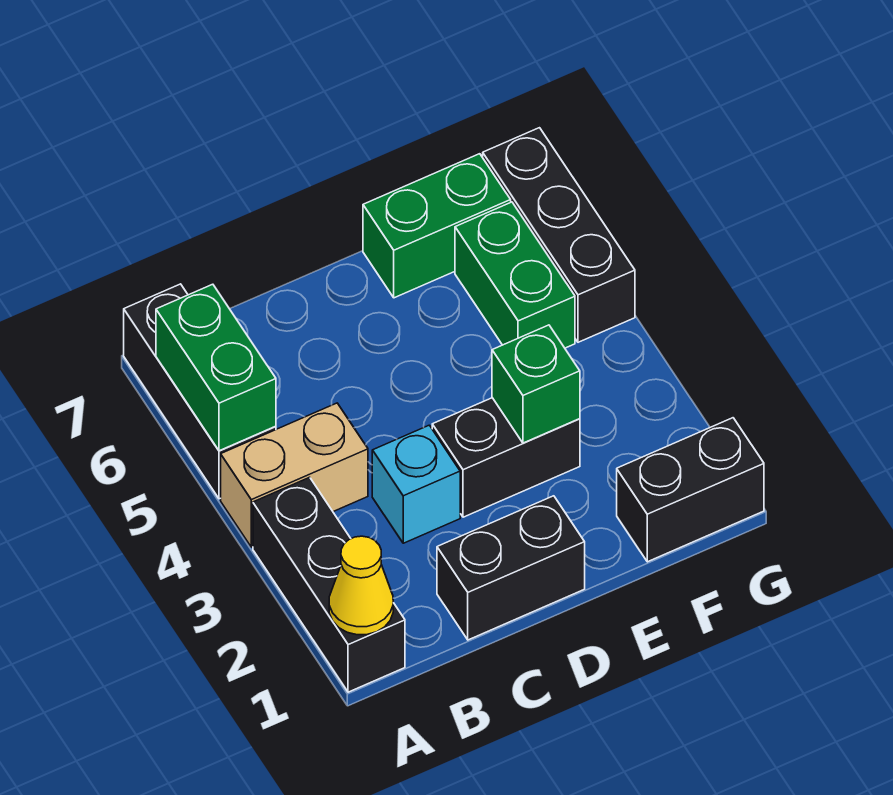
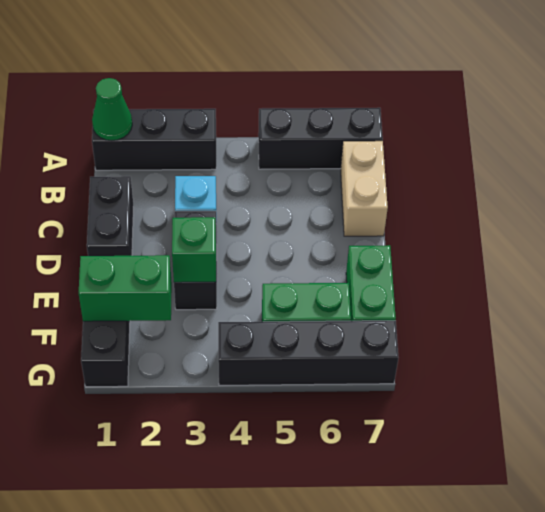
yellow 1x1 cone [329,536,393,635] -> green 1x1 cone [92,78,132,141]
tan 1x2 brick [221,403,368,547] -> tan 1x2 brick moved to [341,141,388,236]
green 1x2 brick [156,284,276,451] -> green 1x2 brick moved to [79,255,172,321]
black 1x3 brick [483,128,635,342] -> black 1x4 brick [218,321,398,385]

